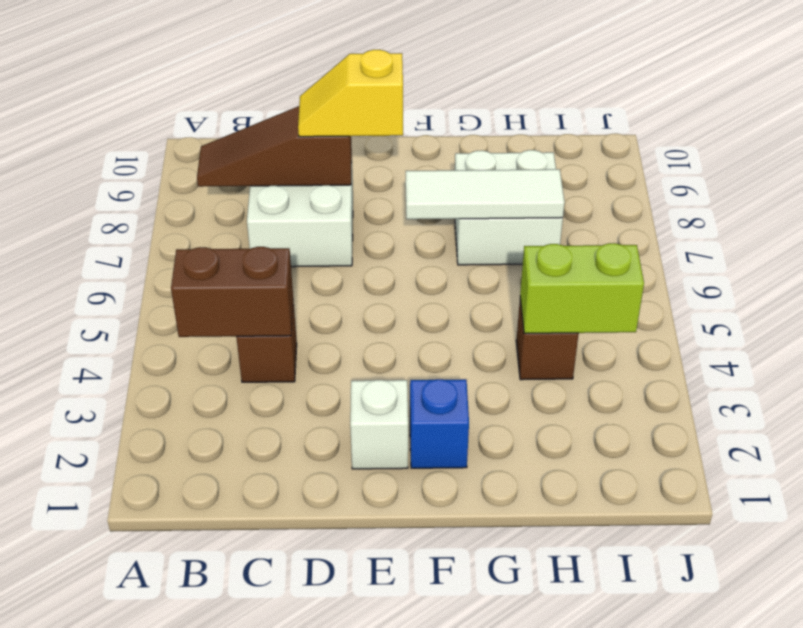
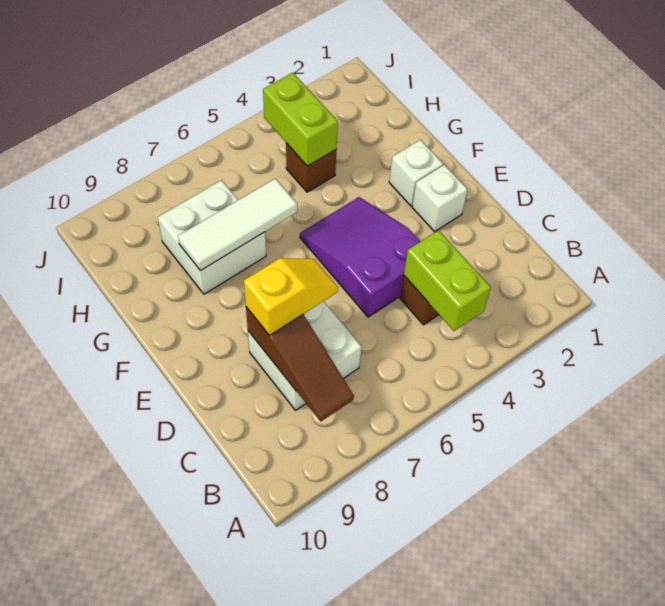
brown 1x2 brick [171,247,293,337] -> lime 1x2 brick [404,230,491,331]
none -> purple 2x3 slope [300,197,420,317]
yellow 1x2 slope [298,50,403,137] -> yellow 1x2 slope turned to [244,258,338,336]
blue 1x1 brick [410,379,469,468] -> white 1x1 brick [389,140,443,206]
white 1x3 tile [405,169,565,219] -> white 1x3 tile turned to [178,179,297,271]

